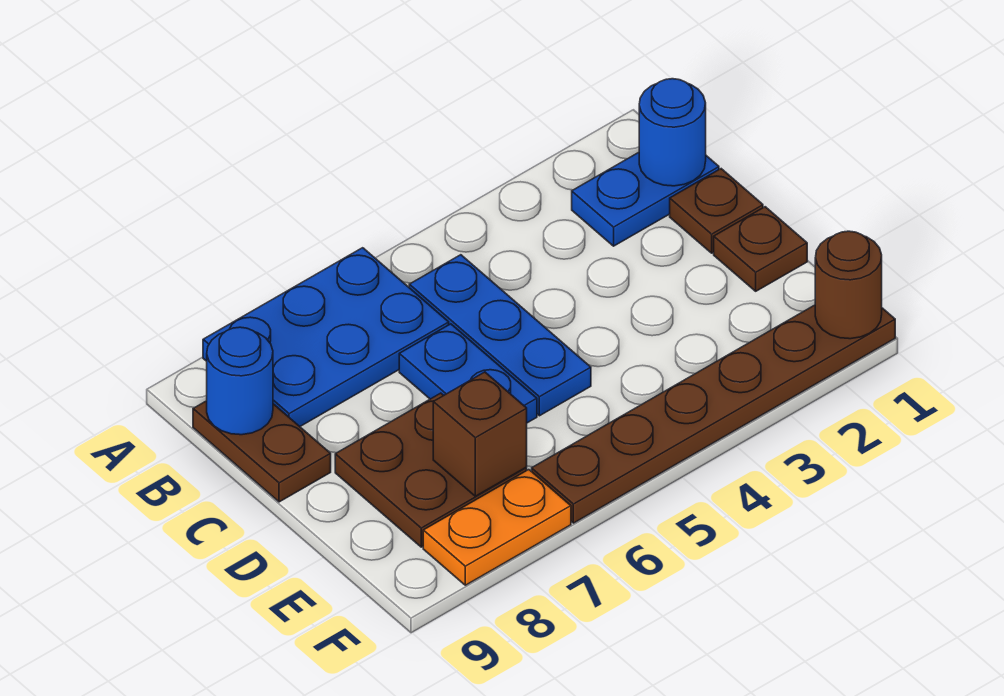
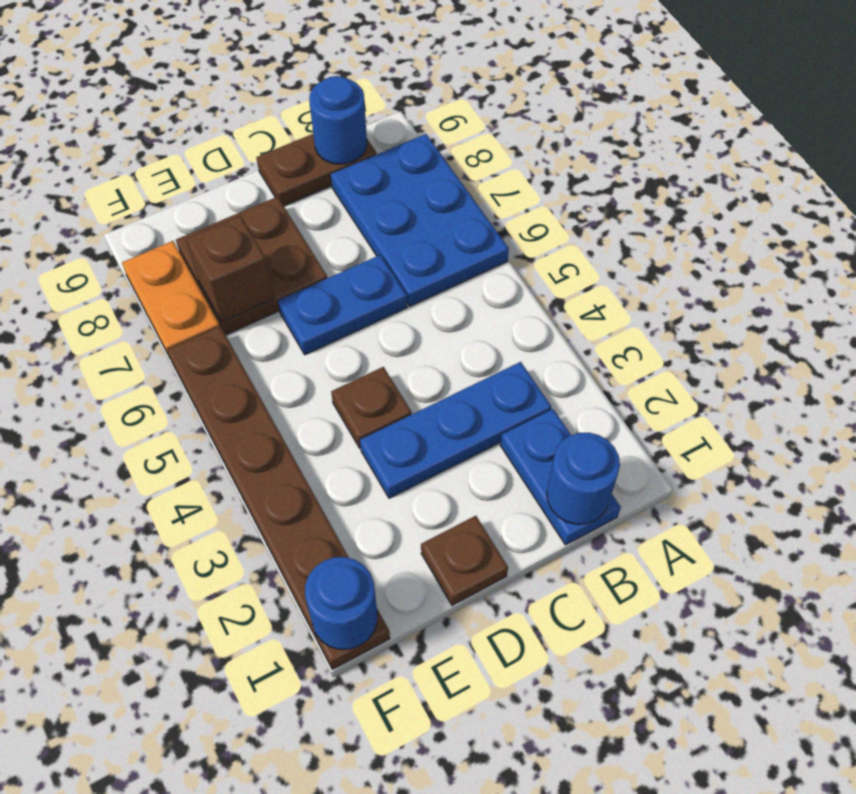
blue 1x3 plate [409,255,591,416] -> blue 1x3 plate moved to [360,362,551,498]
brown 1x1 plate [670,169,763,253] -> brown 1x1 plate moved to [331,367,412,448]
brown 1x1 round brick [815,231,882,339] -> blue 1x1 round brick [305,557,377,650]

